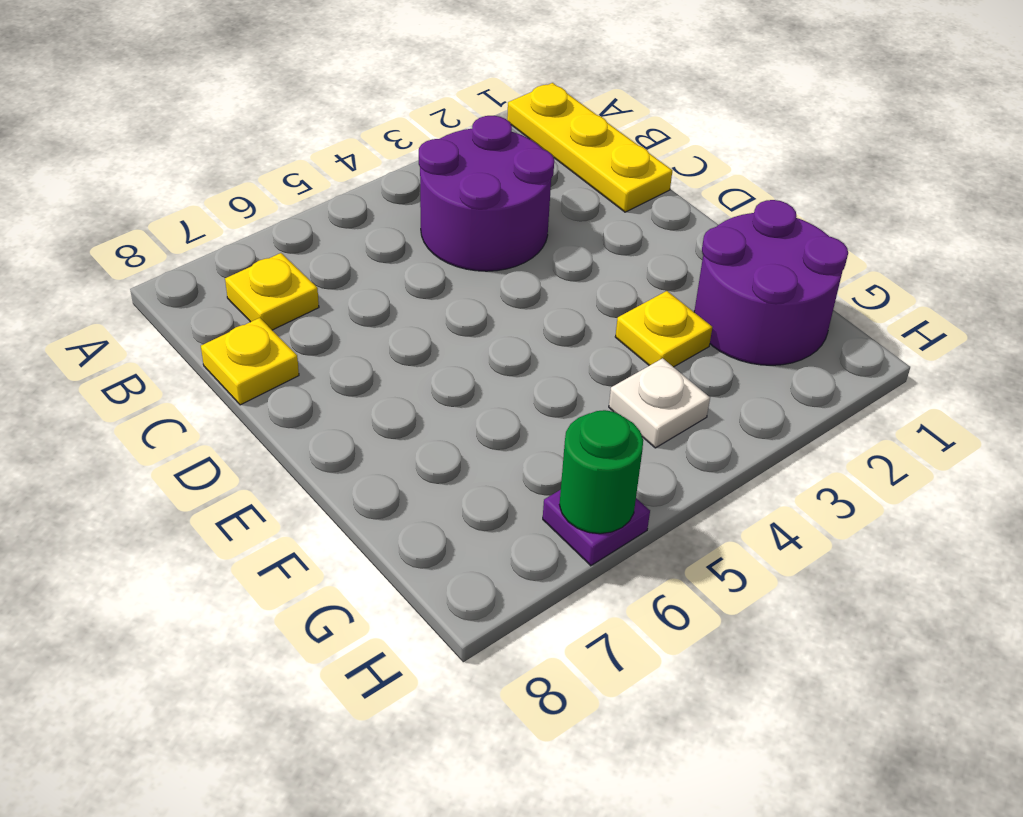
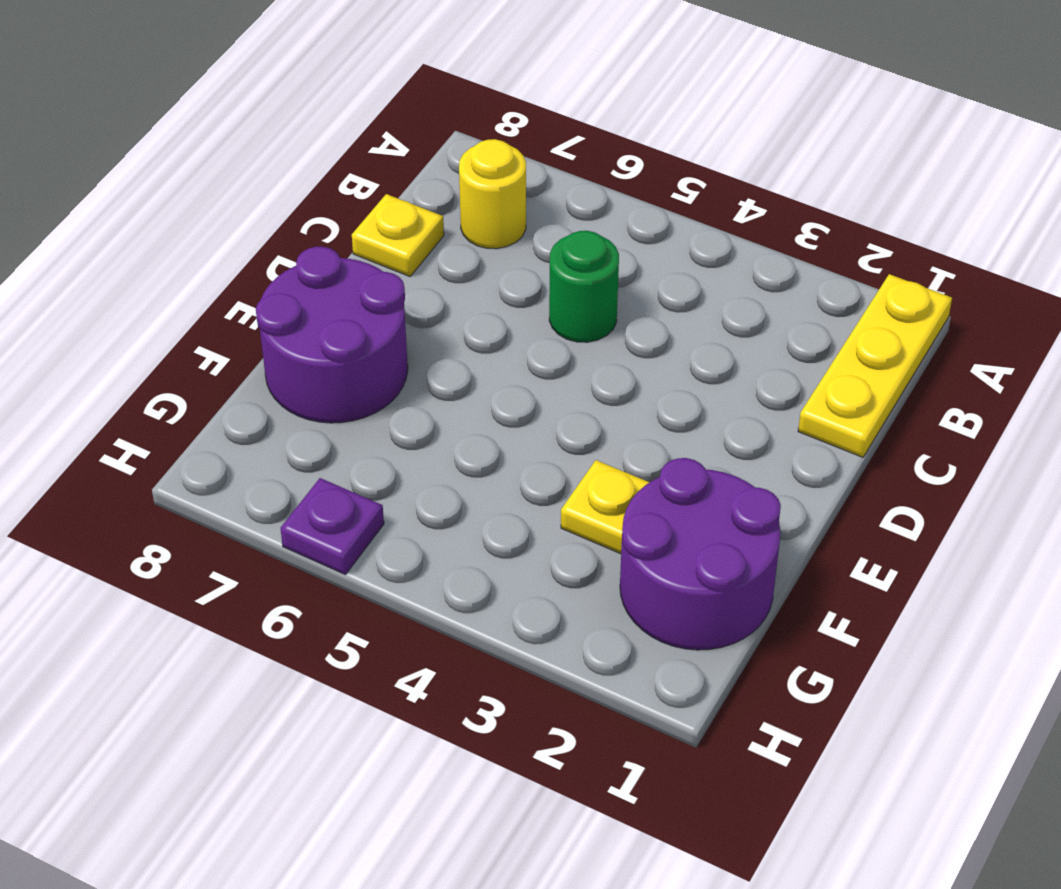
purple 2x2 round brick [419,116,554,271] -> purple 2x2 round brick moved to [256,247,408,423]
yellow 1x1 plate [225,253,319,330] -> yellow 1x1 round brick [459,139,526,249]
white 1x1 plate [609,358,710,448] -> none
green 1x1 round brick [559,410,643,534] -> green 1x1 round brick moved to [549,231,619,342]

